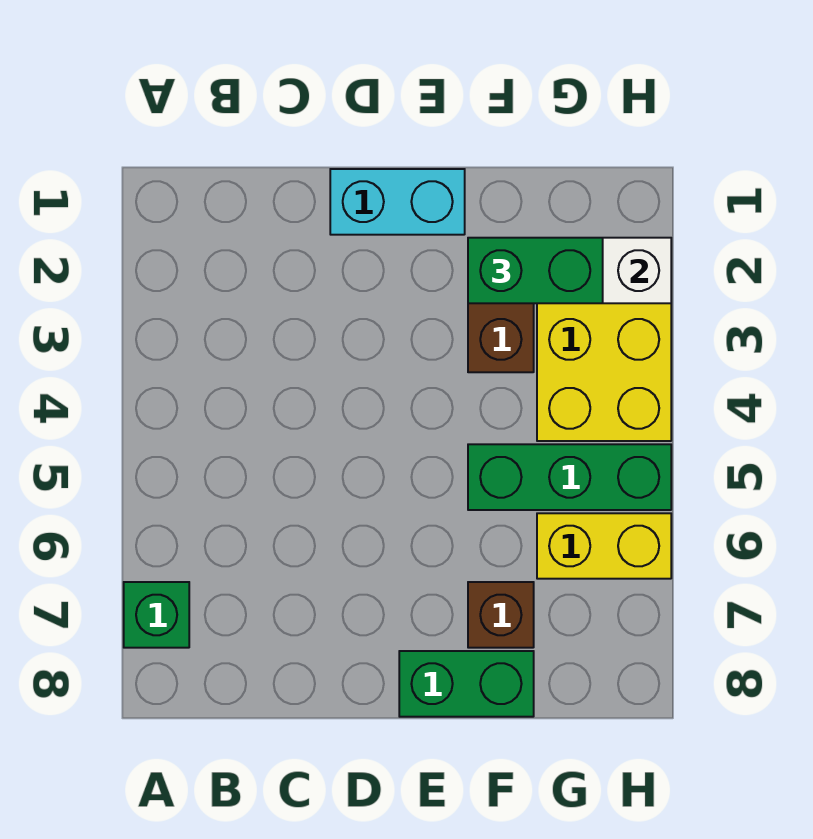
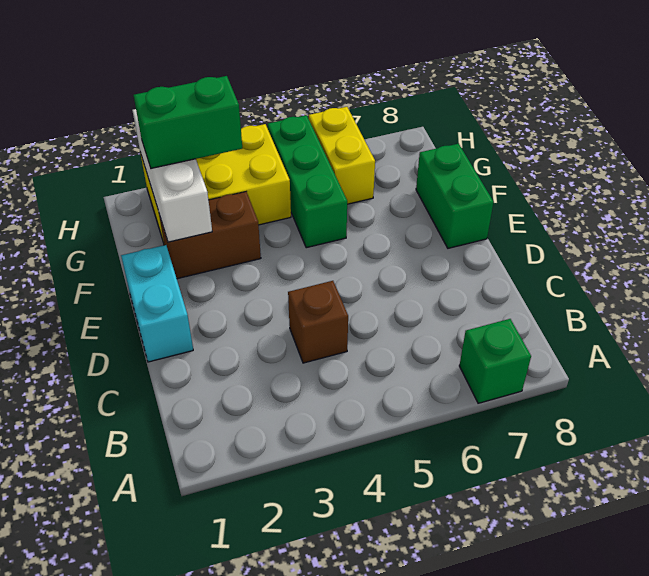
green 1x2 brick [468,238,603,303] -> green 1x2 brick turned to [134,76,242,168]
brown 1x1 brick [468,582,534,648] -> brown 1x1 brick moved to [288,281,348,363]

